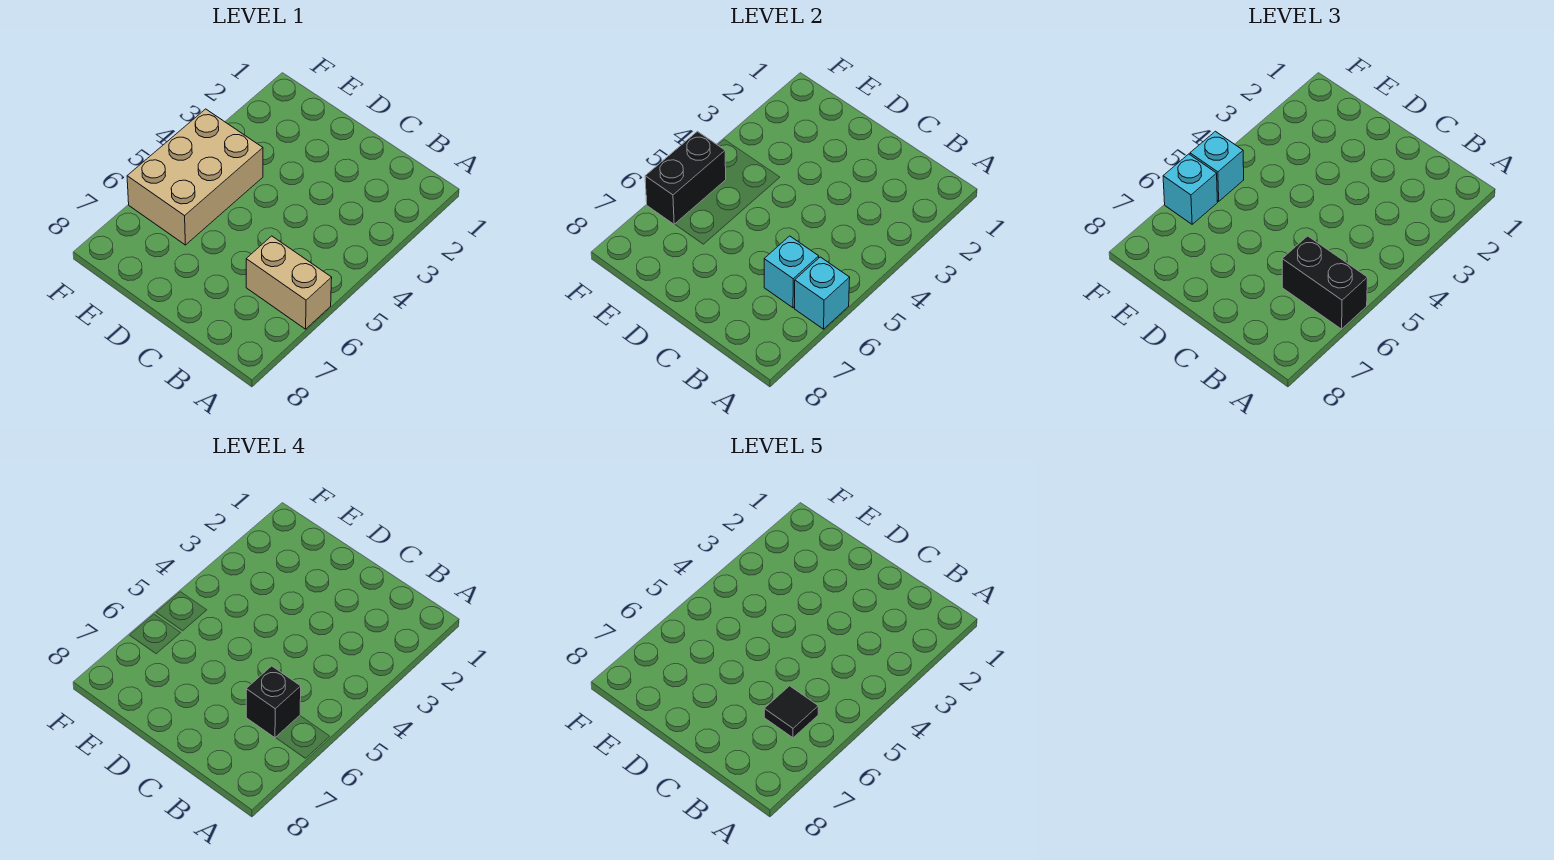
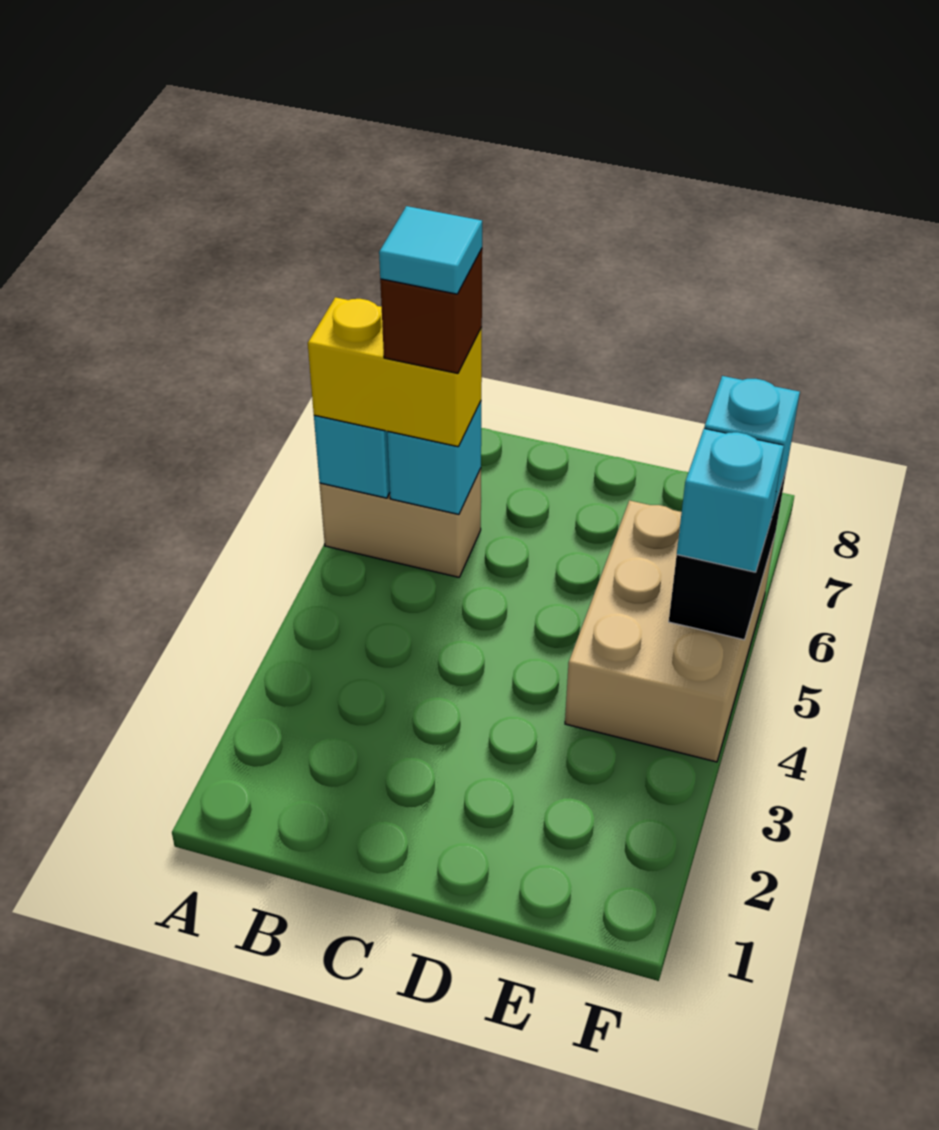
black 1x2 brick [1282,236,1368,329] -> yellow 1x2 brick [308,297,482,447]
black 1x1 brick [246,666,301,738] -> brown 1x1 brick [380,249,482,373]
black 1x1 tile [764,686,818,738] -> cyan 1x1 tile [379,206,482,294]

